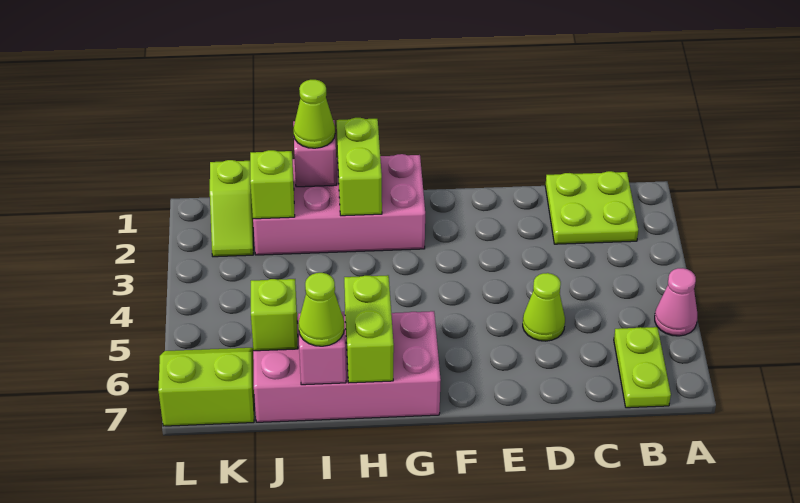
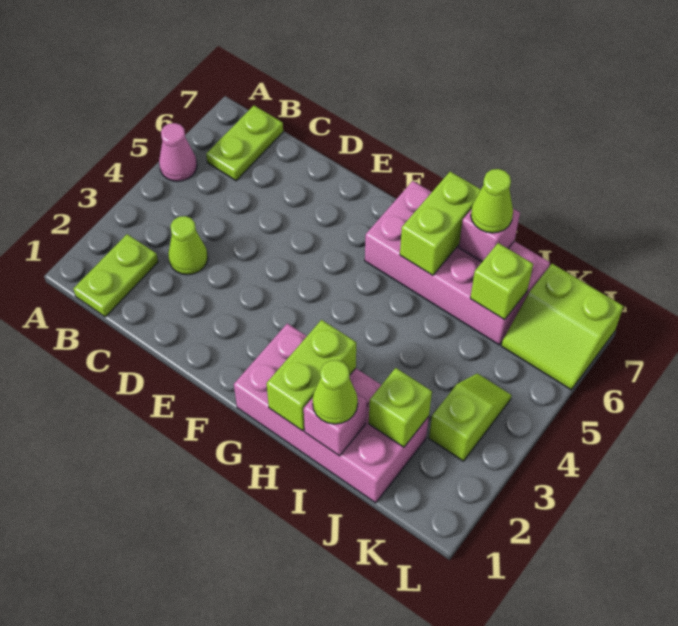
lime 2x2 plate [545,171,638,244] -> lime 1x2 plate [73,234,158,317]
lime 1x1 cone [523,273,565,341] -> lime 1x1 cone moved to [168,216,208,275]
lime 1x2 slope [210,160,253,257] -> lime 1x2 slope moved to [429,373,512,461]

